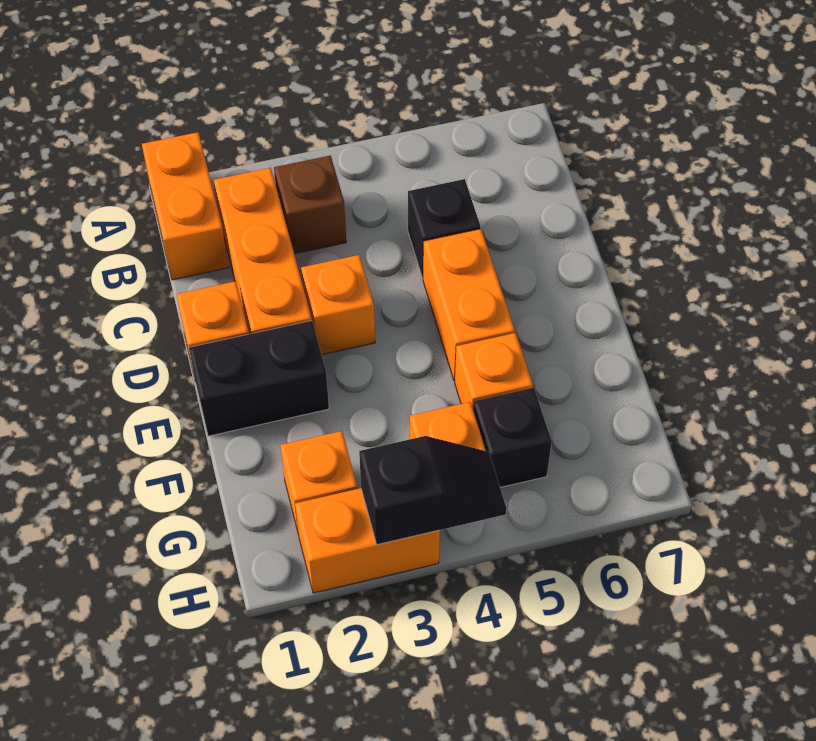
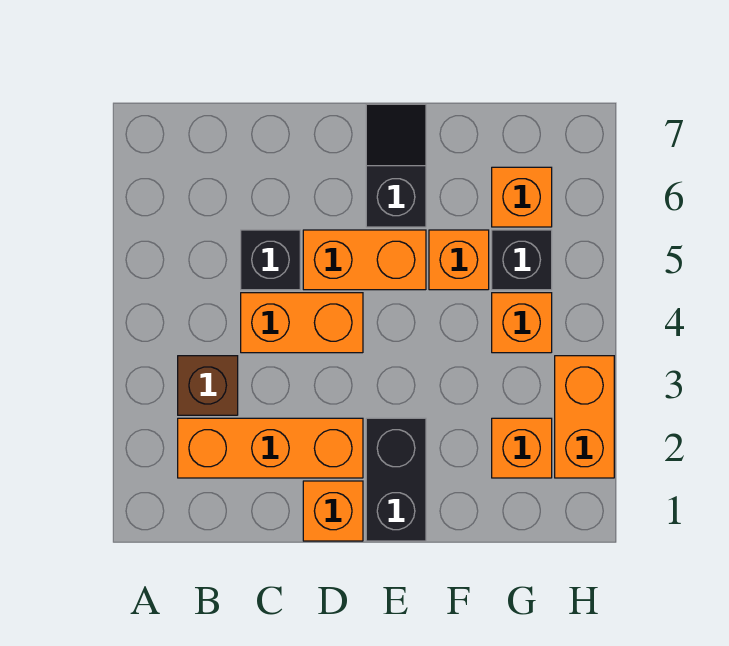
orange 1x2 brick [142,132,229,280] -> orange 1x2 brick moved to [241,293,363,353]
orange 1x1 brick [301,255,375,355] -> orange 1x1 brick moved to [492,167,552,227]
black 1x2 slope [359,436,506,545] -> black 1x2 slope moved to [366,104,426,227]

